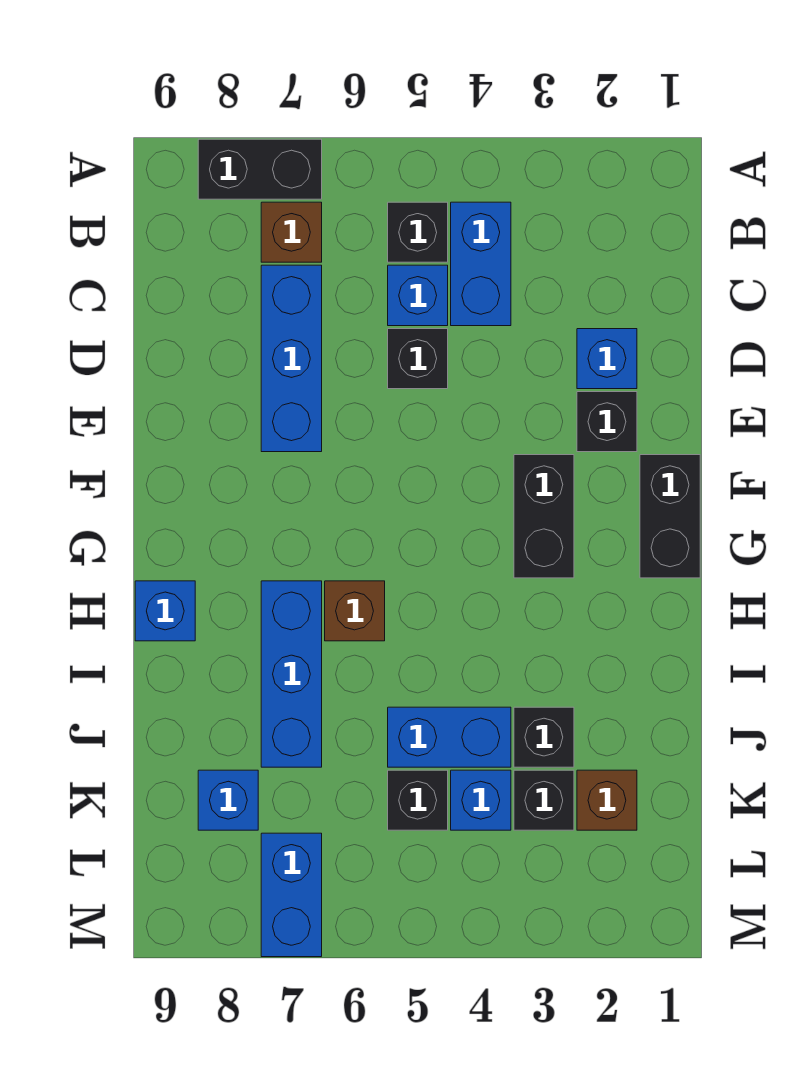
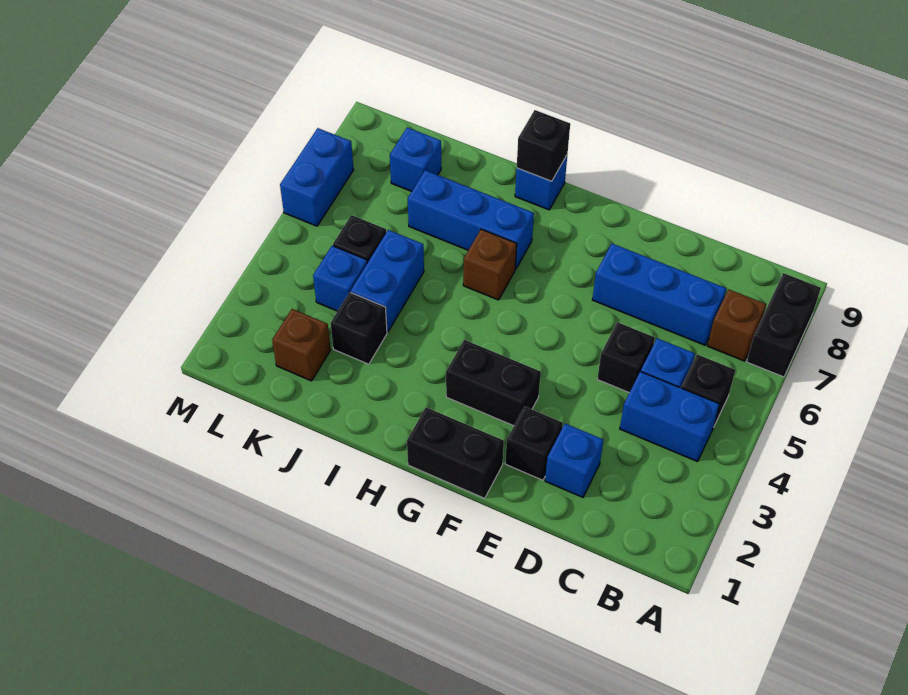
black 1x1 brick [514,770,574,830] -> black 1x1 brick moved to [517,110,570,181]
blue 1x2 brick [261,833,322,957] -> blue 1x2 brick turned to [280,128,353,226]

